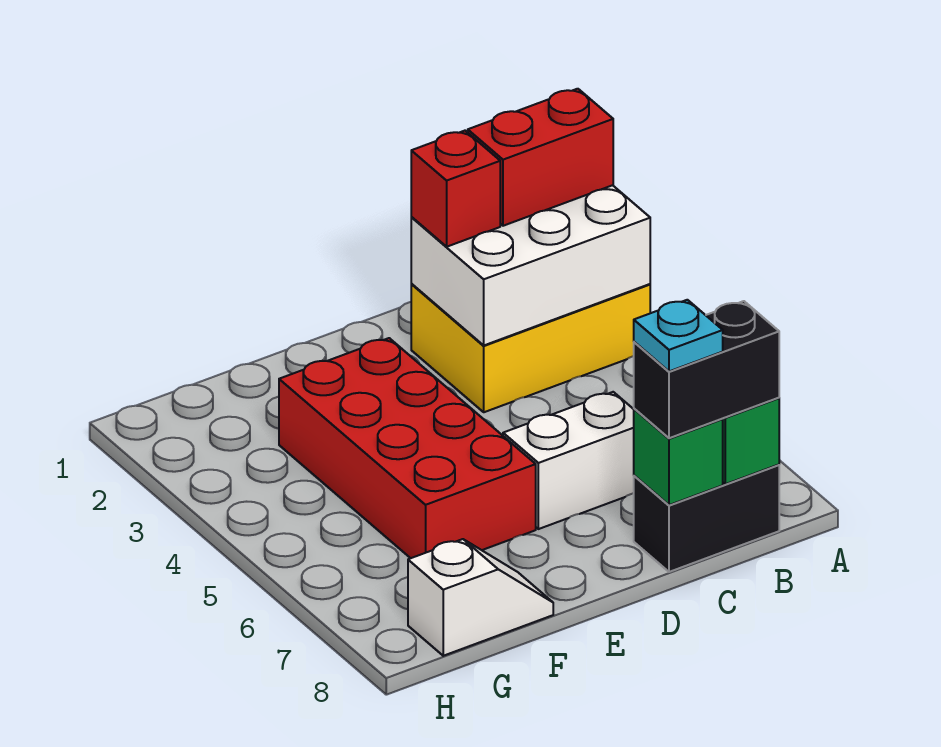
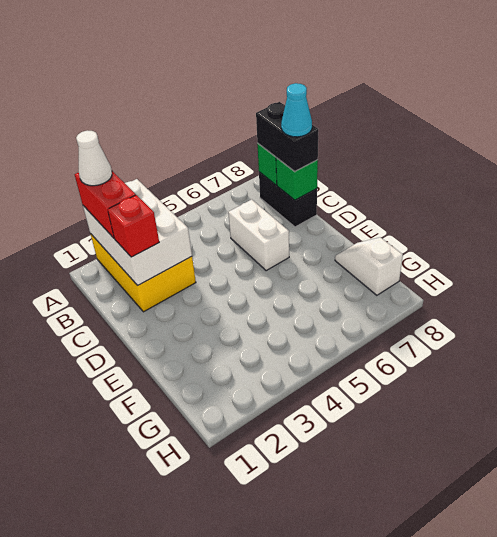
none -> white 1x1 cone [76,130,112,186]
cyan 1x1 plate [634,300,723,371] -> cyan 1x1 cone [281,83,312,137]
red 2x4 brick [279,338,536,558] -> none

